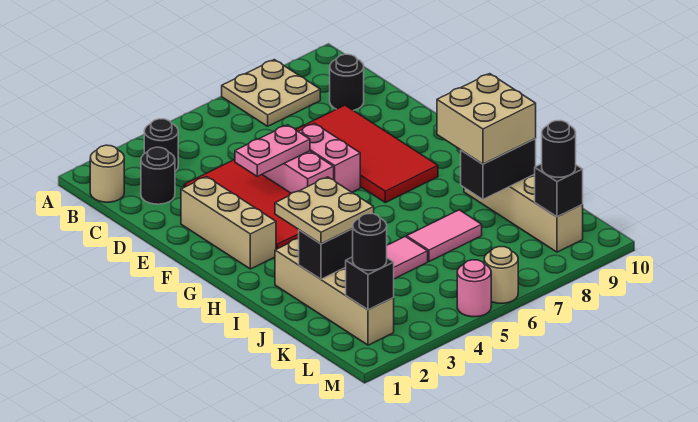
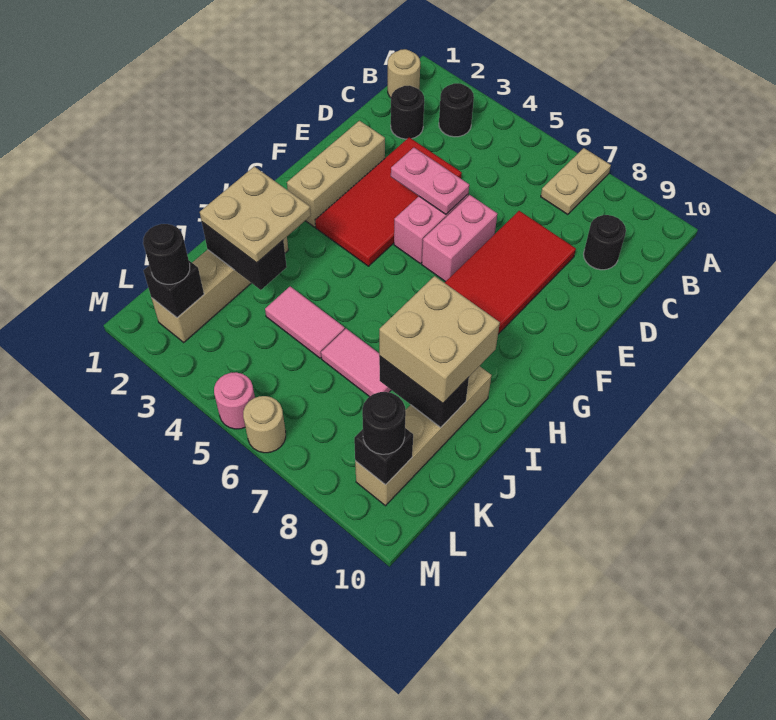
tan 2x2 plate [222,60,320,126] -> tan 1x2 plate [541,148,611,214]

